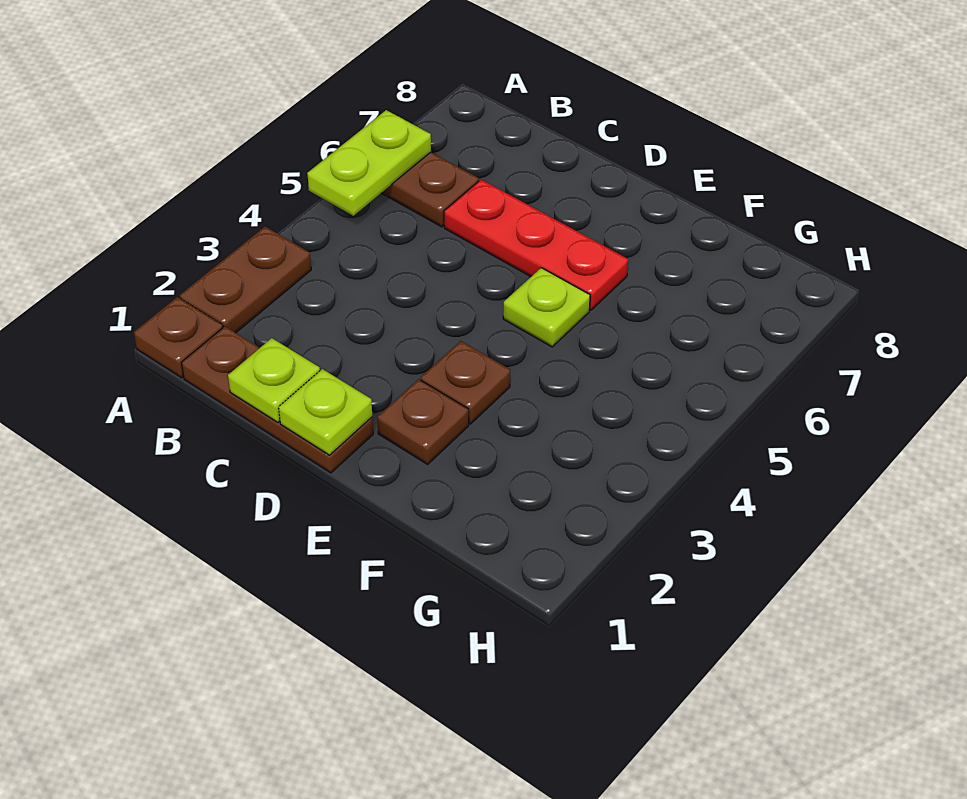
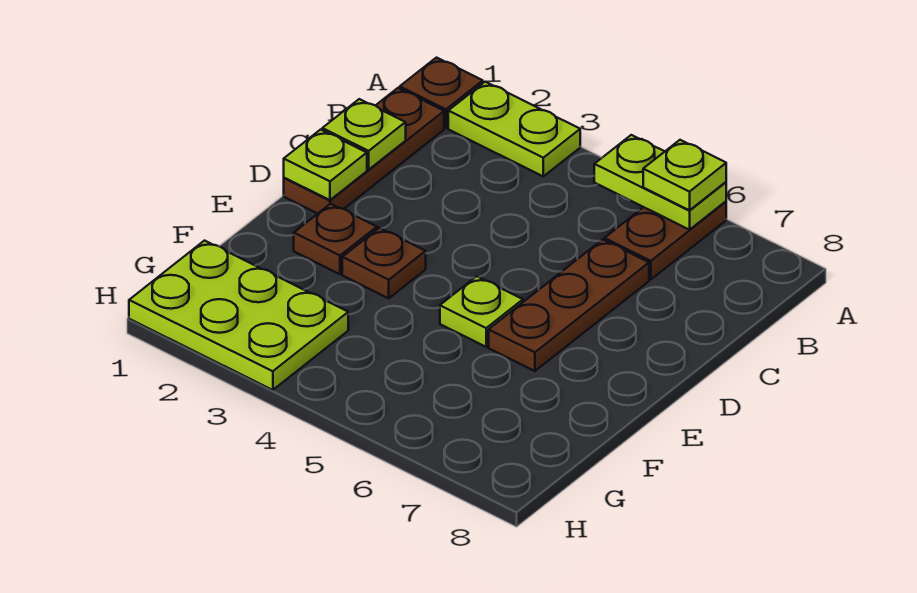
brown 1x2 plate [180,227,311,333] -> lime 1x2 plate [448,82,580,176]
none -> lime 1x1 plate [643,140,726,210]
red 1x3 plate [444,180,628,310] -> brown 1x3 plate [489,240,649,371]
none -> lime 2x3 plate [129,241,348,390]

